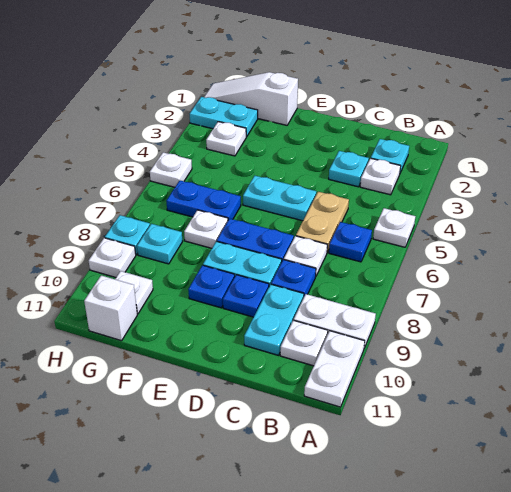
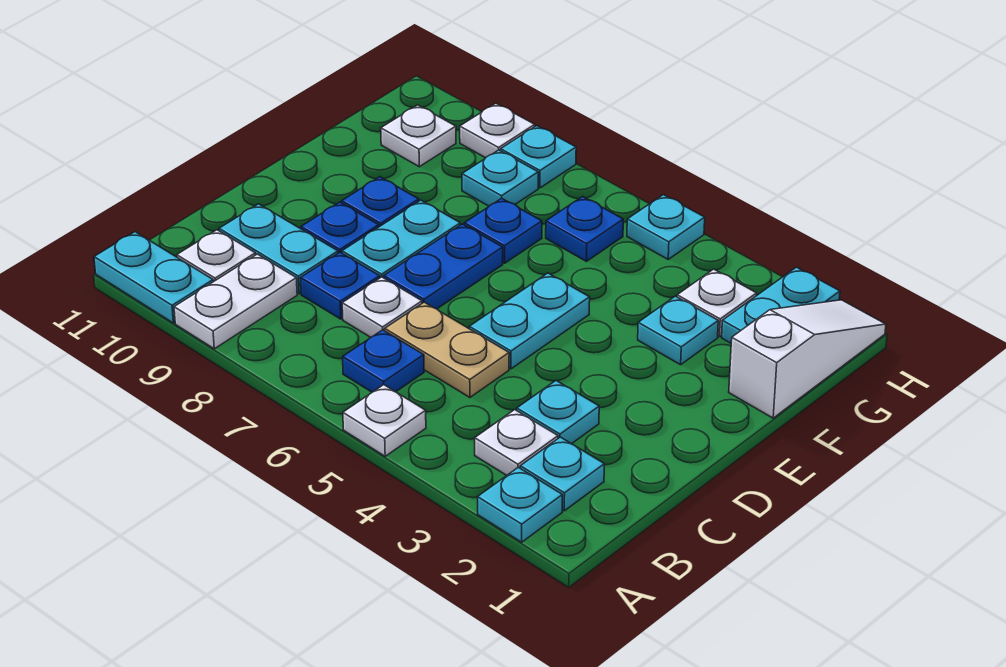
none -> cyan 1x1 plate [477,467,562,542]
white 1x2 plate [304,331,365,407] -> cyan 1x2 plate [94,232,213,323]
none -> cyan 1x1 plate [638,296,718,365]
blue 1x2 plate [166,181,241,220] -> blue 1x1 plate [546,197,623,261]
white 1x1 plate [184,210,228,248] -> blue 1x1 plate [464,198,542,263]
white 1x1 brick [84,275,137,341] -> none
white 1x1 plate [150,152,192,187] -> cyan 1x1 plate [627,195,705,259]

